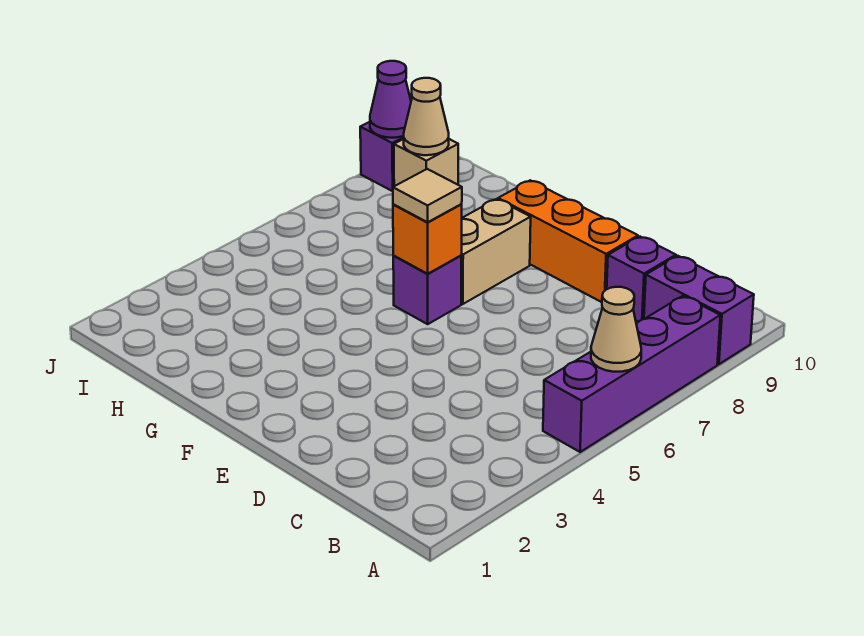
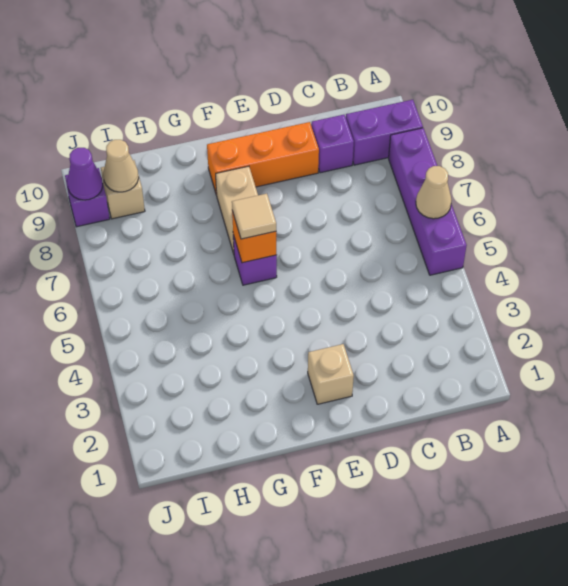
none -> tan 1x1 brick [308,344,354,404]

